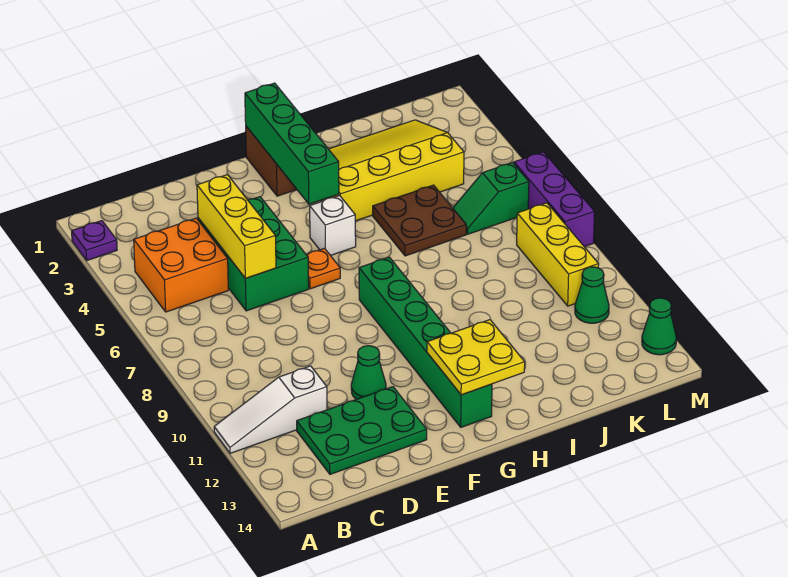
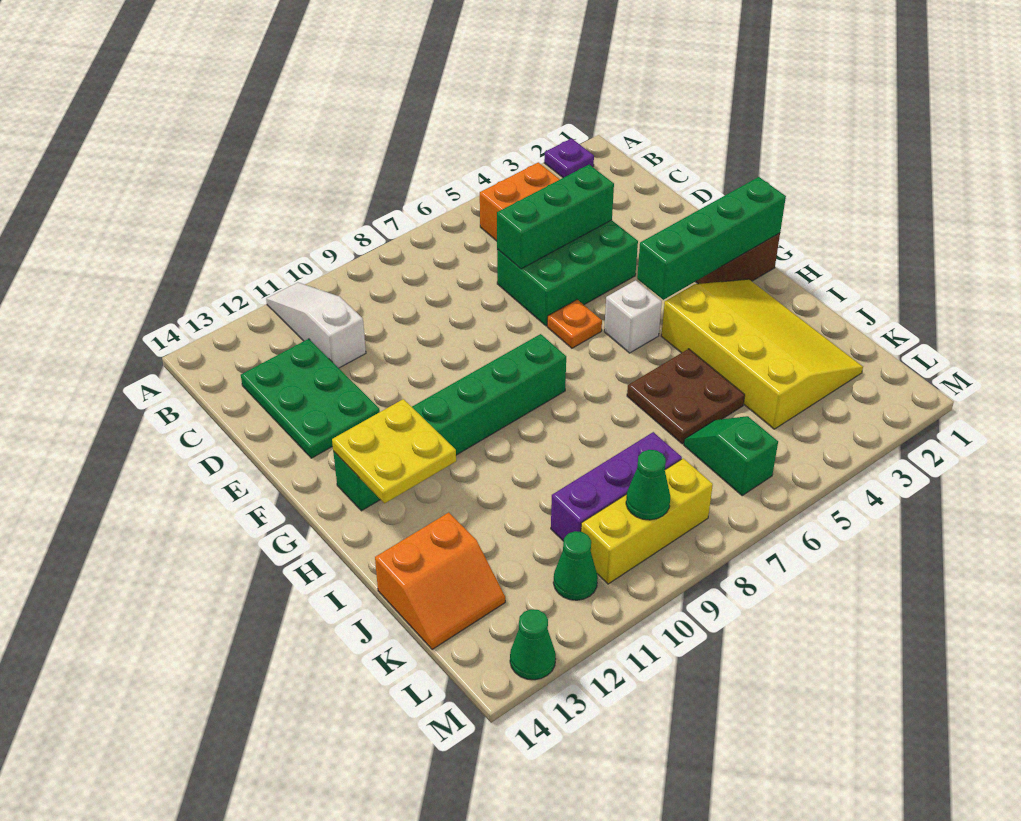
yellow 1x3 brick [197,175,276,278] -> green 1x3 brick [497,165,614,269]
green 1x1 cone [351,346,386,399] -> green 1x1 cone moved to [626,450,670,520]
none -> orange 2x2 slope [375,512,505,649]
purple 1x3 brick [514,152,595,247] -> purple 1x3 brick moved to [551,432,682,541]

